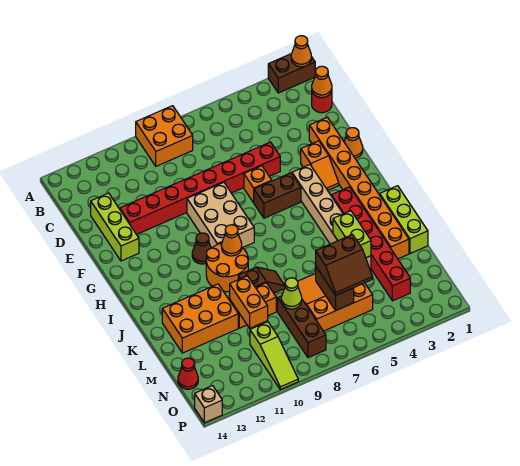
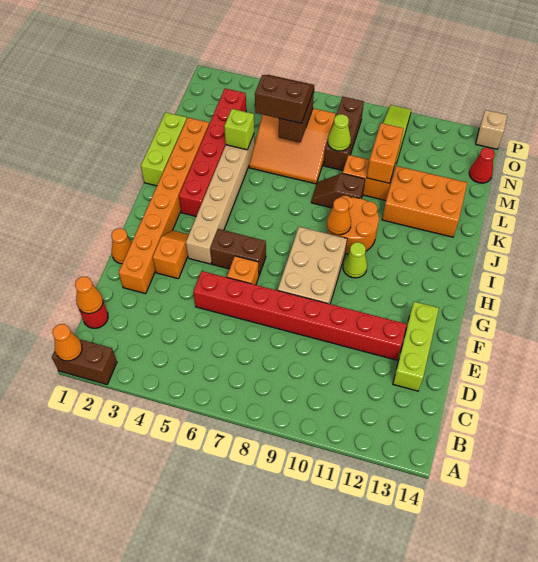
orange 2x2 brick [136,106,193,166] -> none
brown 1x1 cone [192,233,211,264] -> lime 1x1 cone [343,242,367,278]
lime 1x2 brick [333,211,371,258] -> lime 1x1 brick [224,109,254,150]

